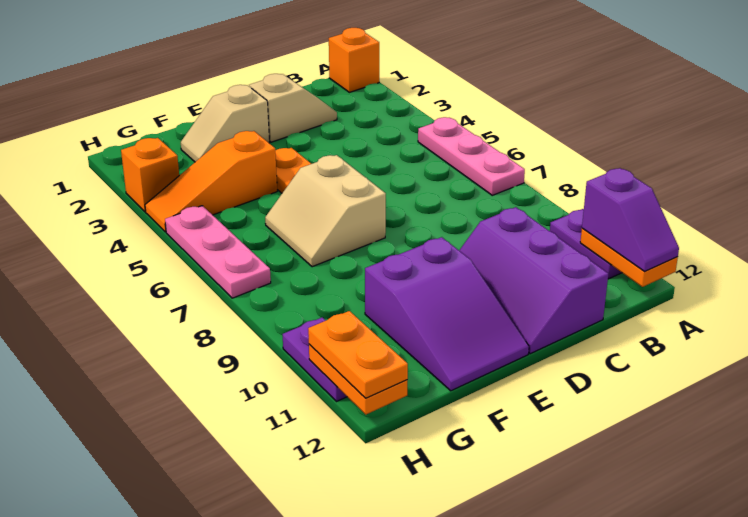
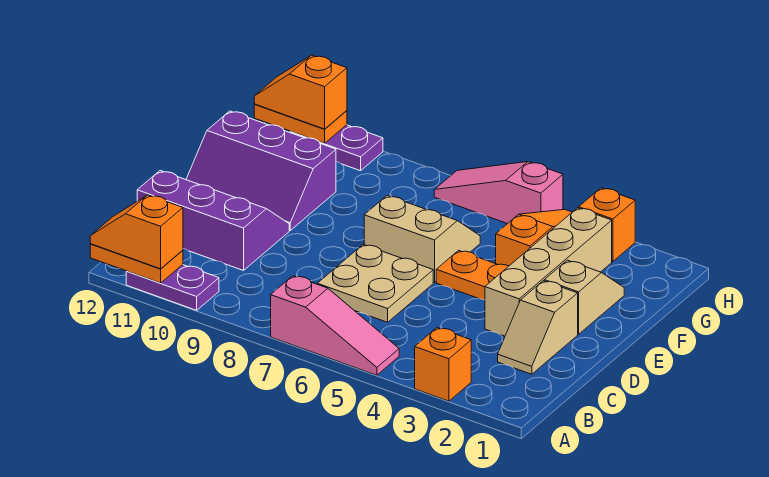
orange 1x1 brick [329,28,379,92] -> orange 1x1 brick moved to [415,328,471,401]
pink 1x3 plate [418,117,525,195] -> pink 1x3 slope [271,276,399,375]
purple 1x2 slope [582,168,679,271] -> orange 1x2 slope [90,195,183,269]
none -> tan 2x2 plate [317,245,433,322]
none -> tan 1x4 brick [485,208,612,336]
purple 2x3 slope [365,237,529,391] -> purple 2x3 slope turned to [186,111,336,230]
pink 1x3 plate [165,206,271,298] -> pink 1x3 slope [434,162,563,224]
orange 1x2 plate [308,311,408,398] -> orange 1x2 slope [254,55,347,129]

